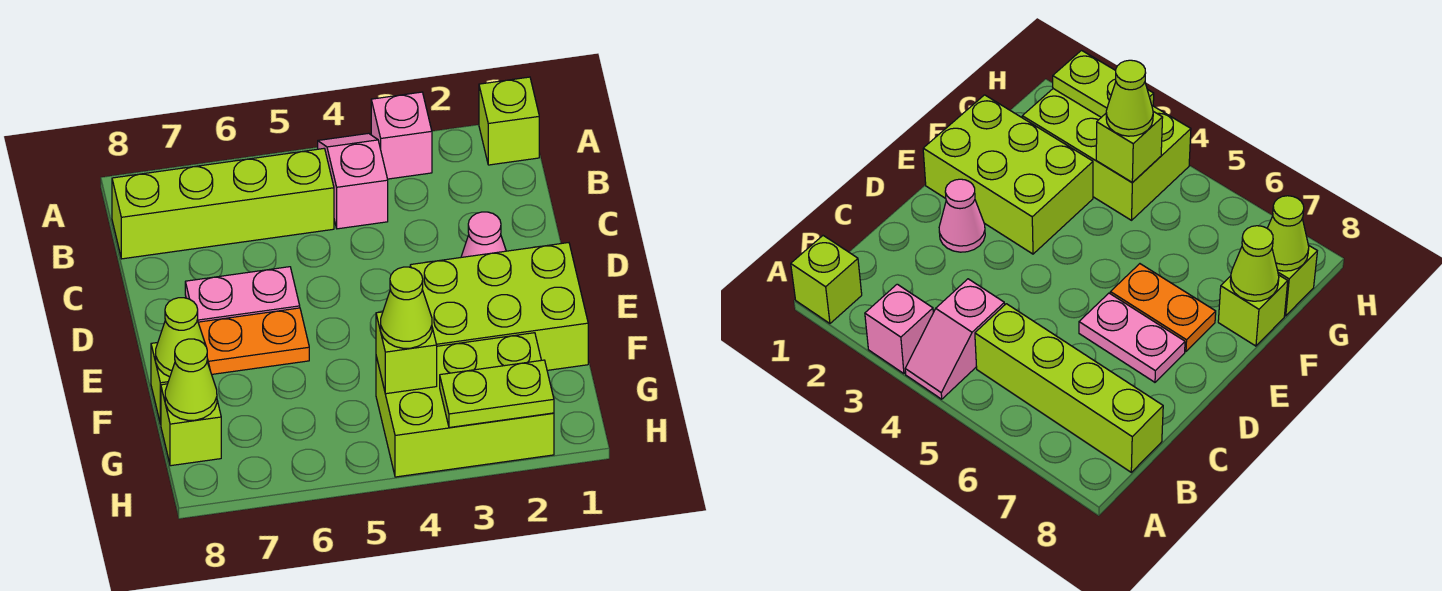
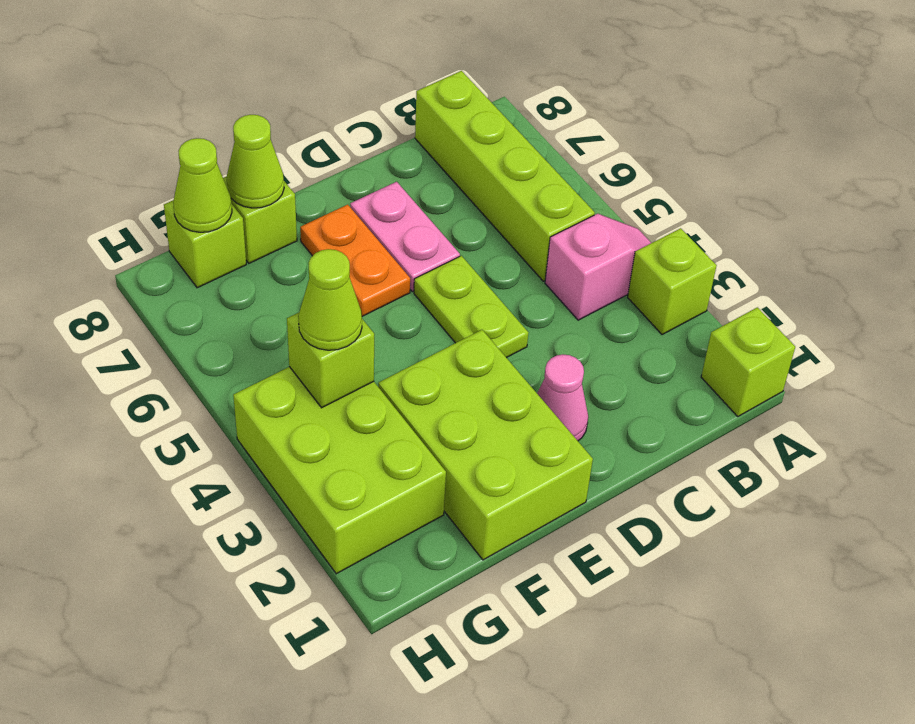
pink 1x1 brick [371,92,432,179] -> lime 1x1 brick [628,228,717,335]
lime 1x2 plate [440,360,554,428] -> lime 1x2 plate moved to [414,256,528,358]

